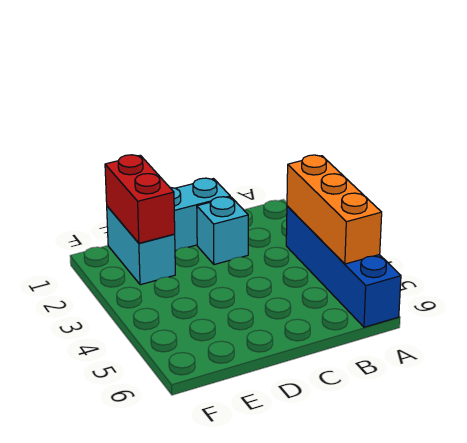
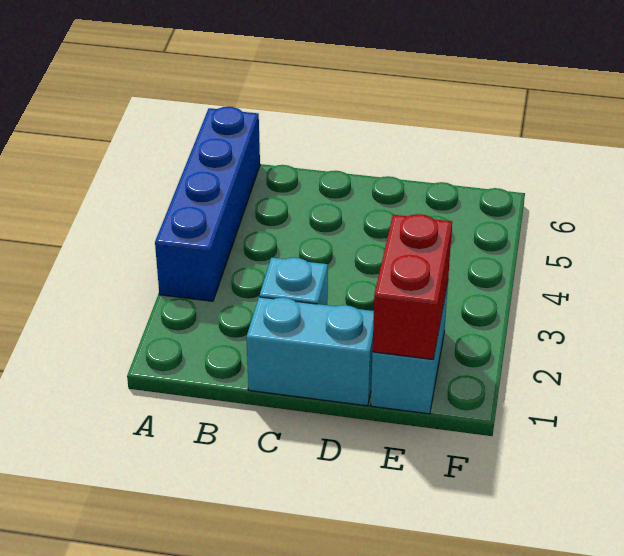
orange 1x3 brick [287,155,382,264] -> none

